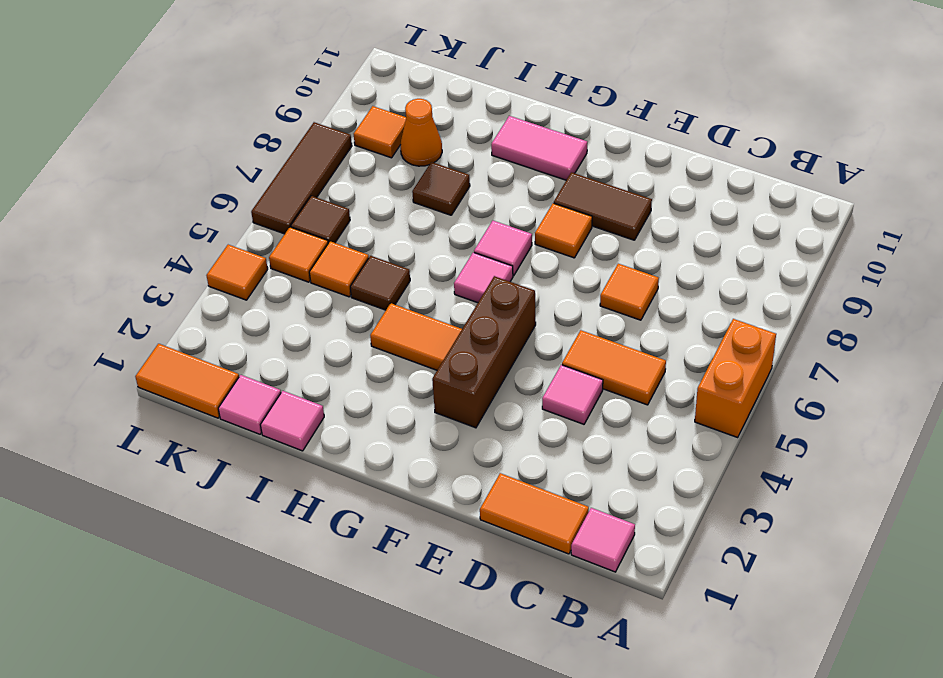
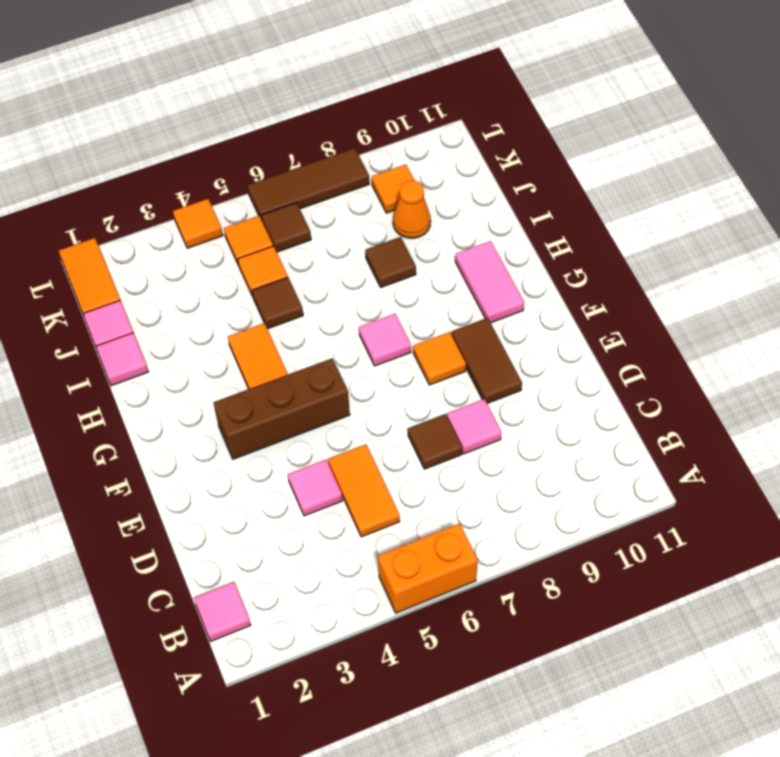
orange 1x2 tile [480,473,589,554] -> none
orange 1x1 tile [600,264,659,320] -> brown 1x1 tile [408,414,462,469]
pink 1x1 tile [454,252,513,303] -> pink 1x1 tile moved to [447,399,502,454]

